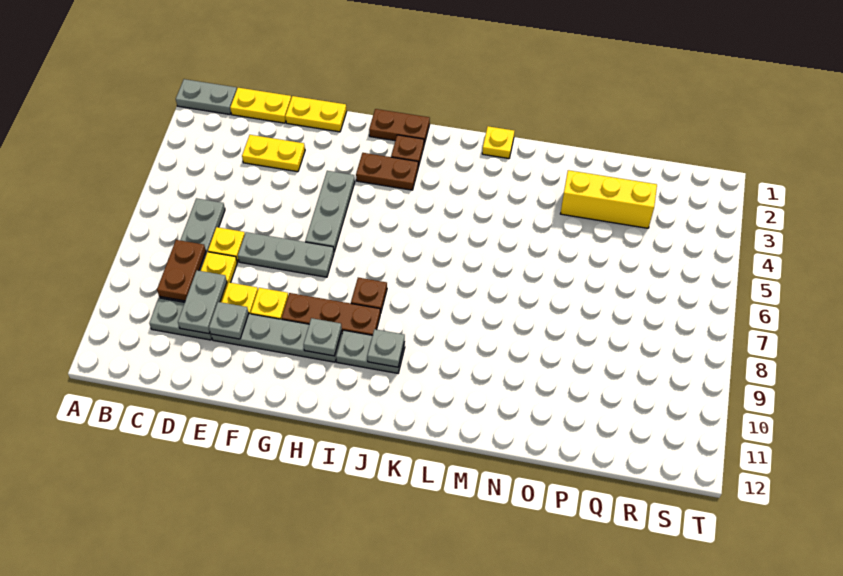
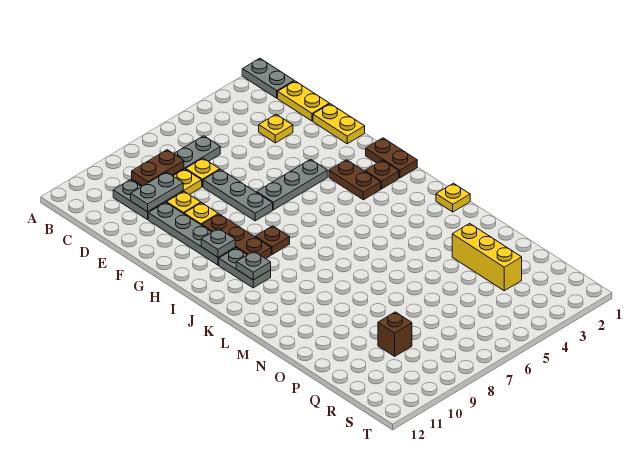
yellow 1x2 plate [242,135,305,172] -> yellow 1x1 plate [259,114,293,143]
grey 1x1 plate [209,302,249,339] -> none
none -> brown 1x1 brick [378,312,412,356]

